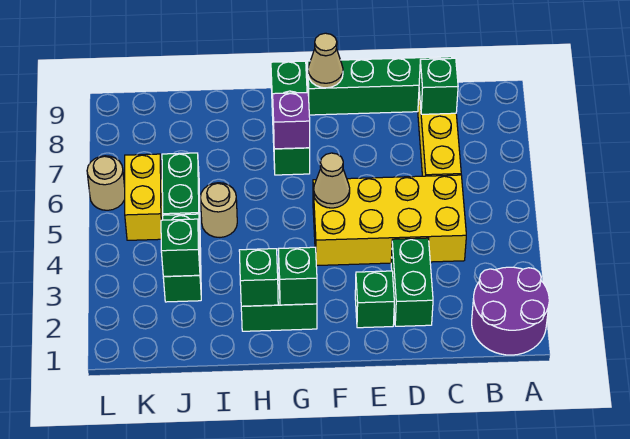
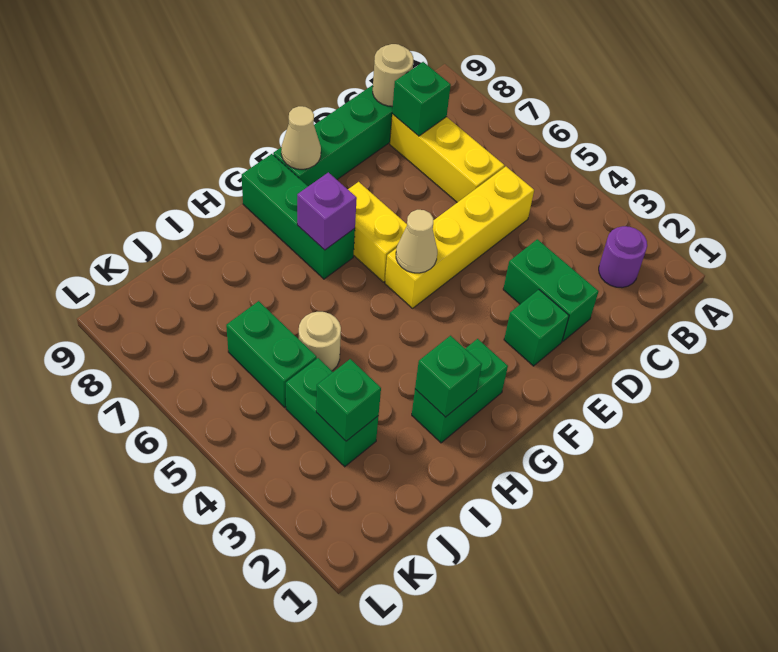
purple 2x2 round brick [472,267,549,355] -> purple 1x1 round brick [599,226,647,288]
yellow 2x4 brick [313,175,466,266] -> yellow 1x4 brick [385,167,534,308]
green 1x1 brick [278,247,317,305] -> none
yellow 1x2 brick [125,154,163,240] -> yellow 1x2 brick moved to [348,182,407,282]
tan 1x1 round brick [87,156,125,210] -> tan 1x1 round brick moved to [373,44,413,106]

